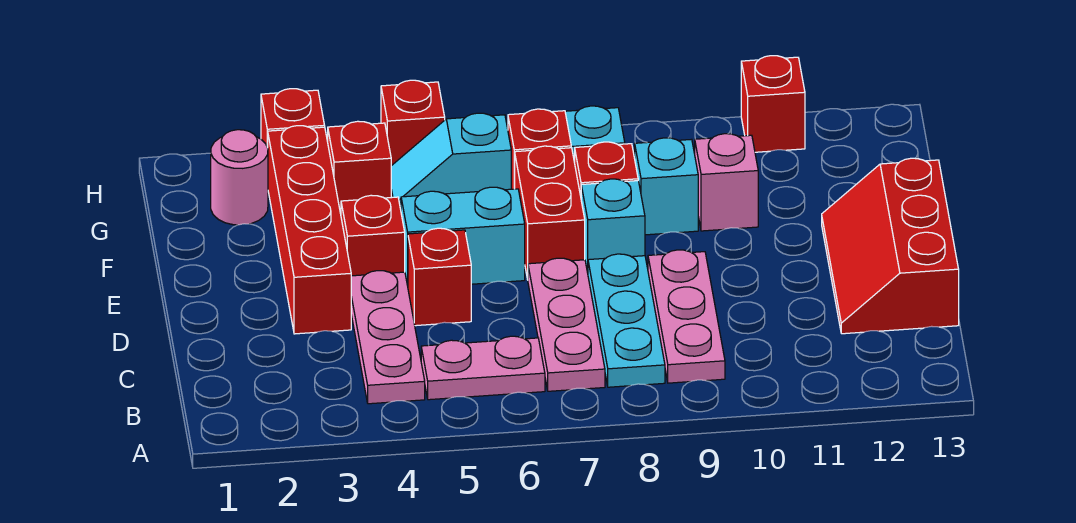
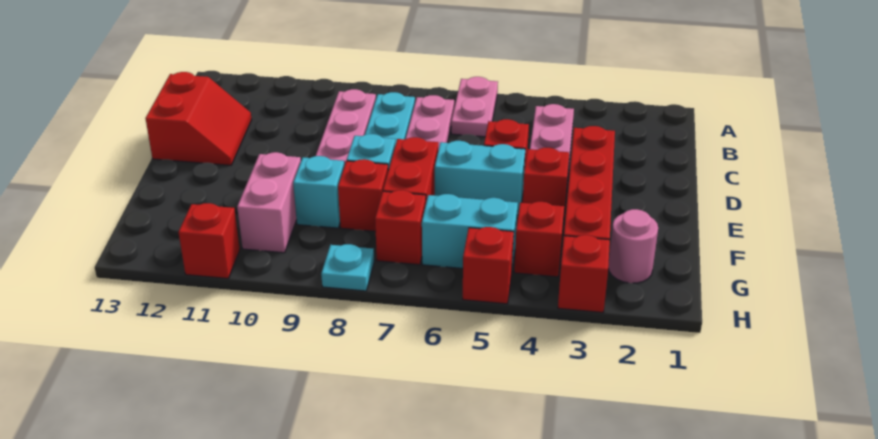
pink 1x2 plate [421,336,545,400] -> pink 1x2 plate turned to [451,77,498,137]
red 2x3 slope [822,158,959,334] -> red 2x2 slope [145,72,252,165]
pink 1x1 brick [695,134,758,231] -> pink 1x2 brick [237,152,301,253]
cyan 1x2 slope [391,113,511,209] -> cyan 1x2 brick [422,194,518,269]

